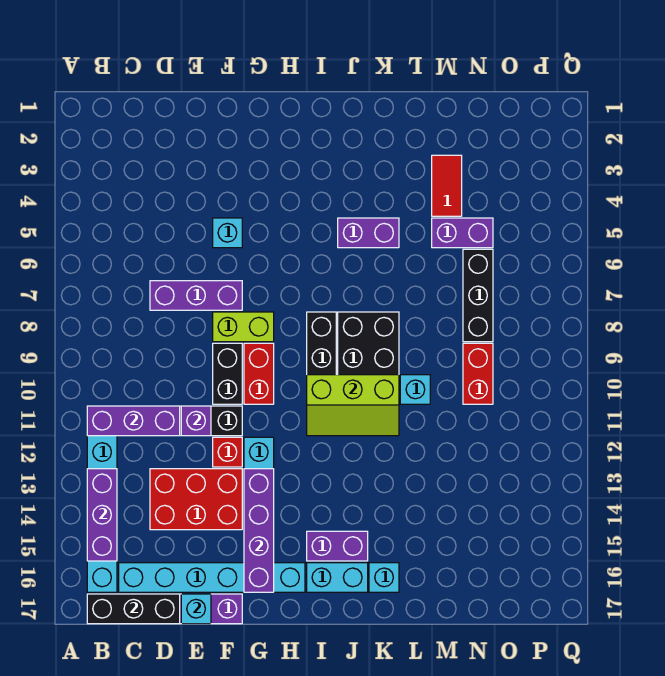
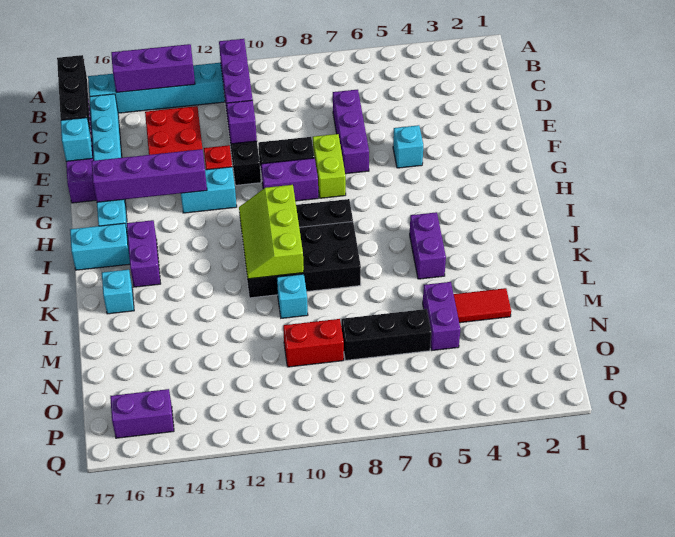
red 1x2 brick [244,343,274,404] -> purple 1x2 brick [261,158,318,201]
cyan 1x2 brick [307,563,368,592] -> cyan 1x2 brick turned to [70,223,130,270]
none -> purple 1x2 brick [110,389,174,438]

